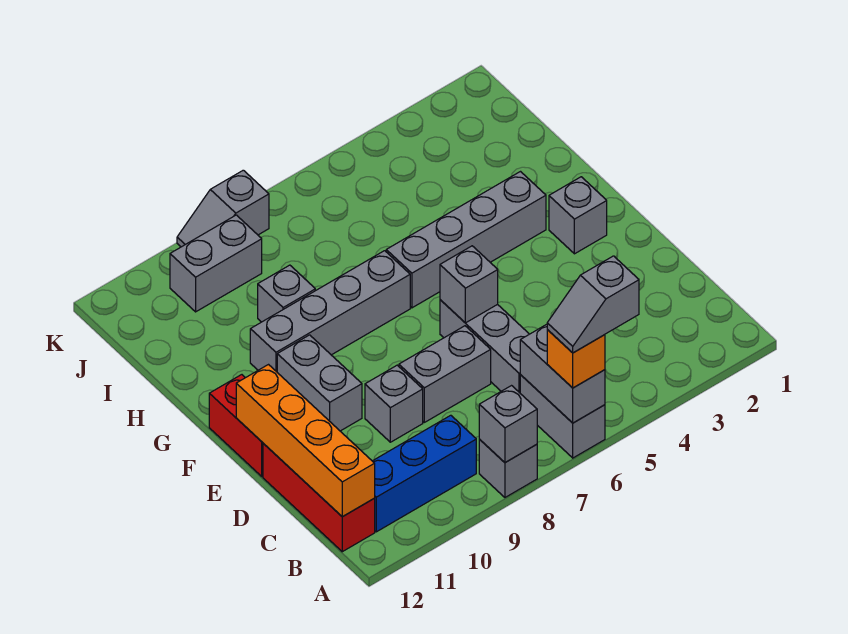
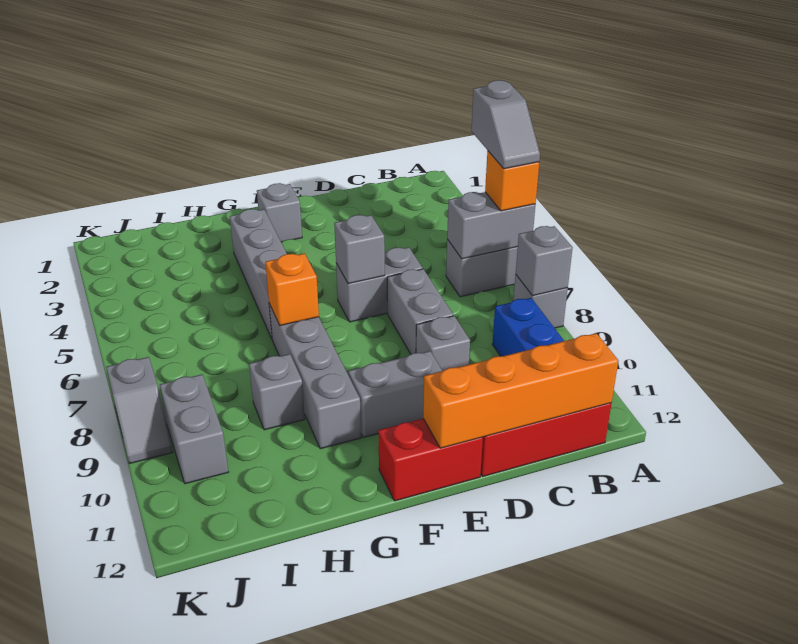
grey 1x3 brick [440,300,529,393] -> grey 1x2 brick [336,247,423,322]
none -> orange 1x1 brick [265,253,319,325]

